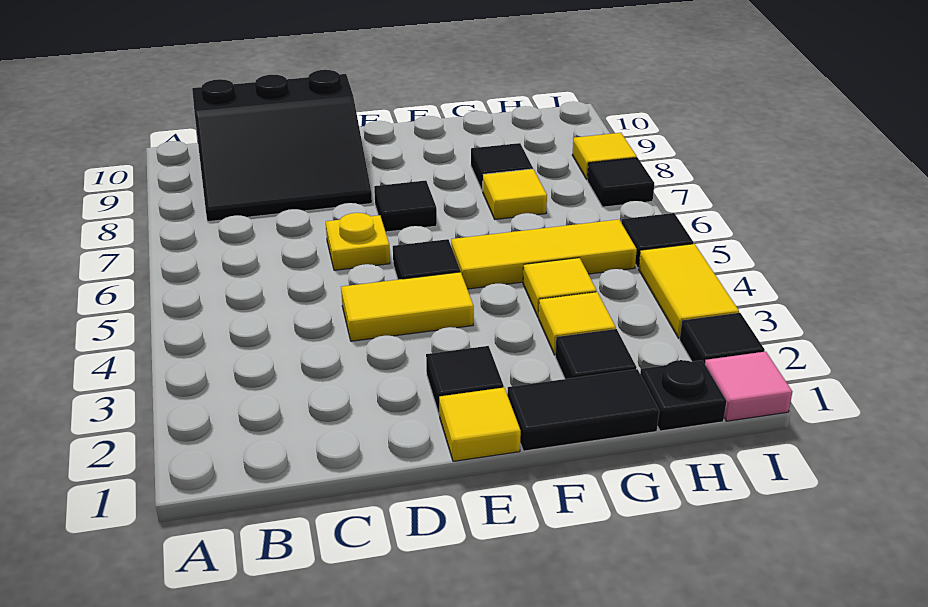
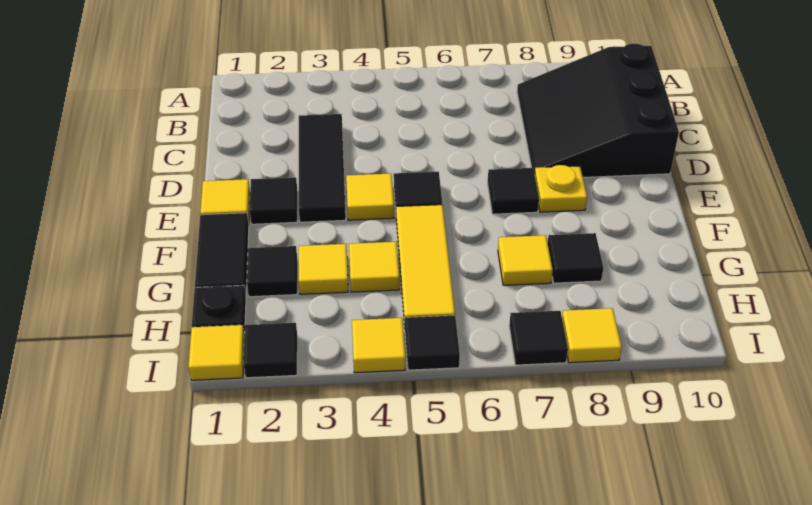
none -> black 1x3 tile [299,114,346,222]
yellow 1x2 tile [341,272,474,341] -> yellow 1x1 tile [346,173,394,220]
yellow 1x1 plate [326,213,390,270] -> yellow 1x1 plate moved to [535,165,587,212]
pink 1x1 tile [705,352,792,421] -> yellow 1x1 tile [189,325,245,380]
yellow 1x2 tile [639,244,739,338] -> yellow 1x1 tile [352,318,405,373]

